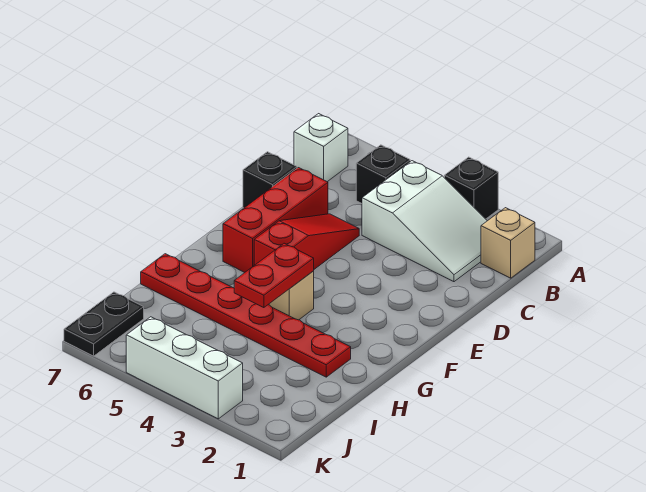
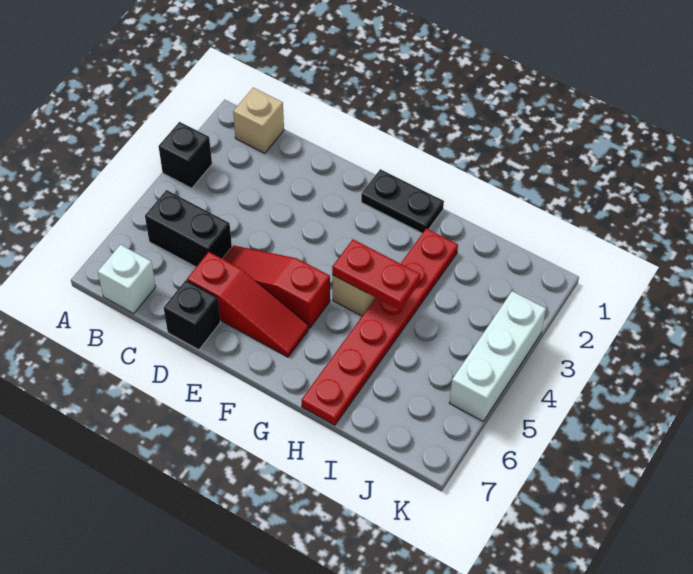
white 2x3 slope [362,161,487,282] -> none
black 1x1 brick [356,145,410,203] -> black 1x2 brick [145,190,232,267]
red 1x3 brick [223,168,328,272] -> red 1x3 slope [187,252,309,357]
black 1x2 plate [64,292,144,356] -> black 1x2 plate moved to [361,169,444,233]

